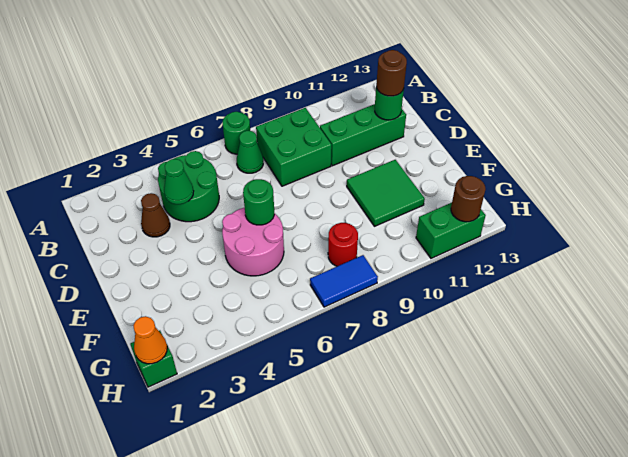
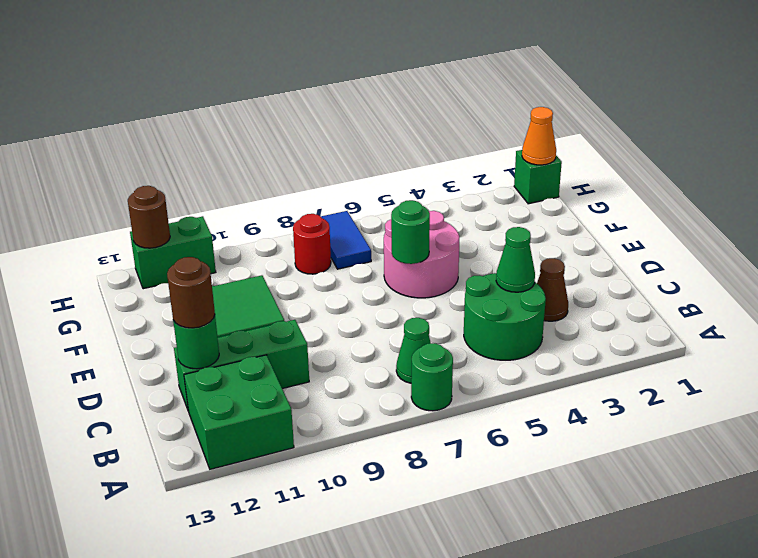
green 2x2 brick [256,108,332,186] -> green 2x2 brick moved to [184,355,294,469]
blue 1x2 tile [310,255,378,307] -> blue 1x2 tile turned to [321,211,371,269]

